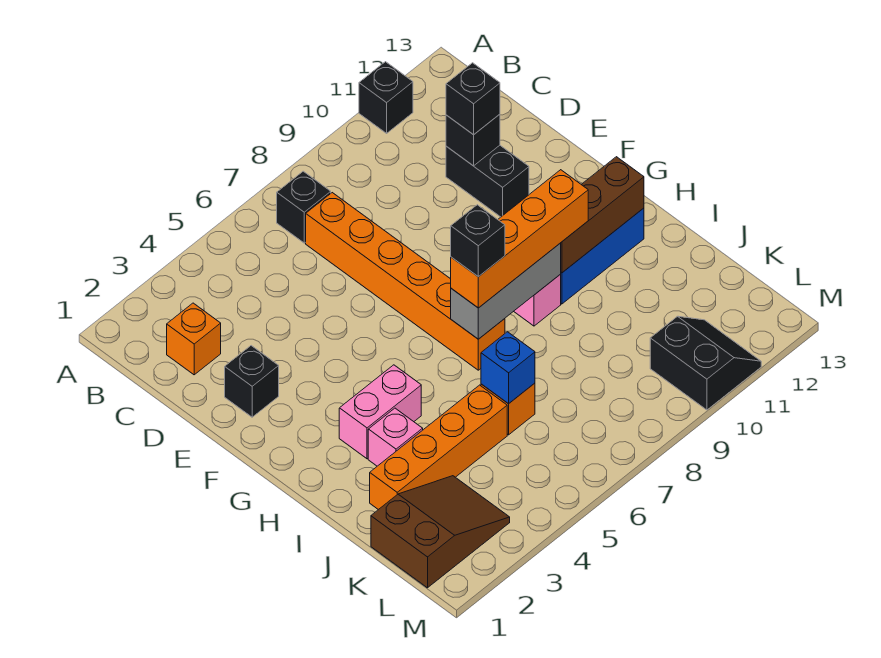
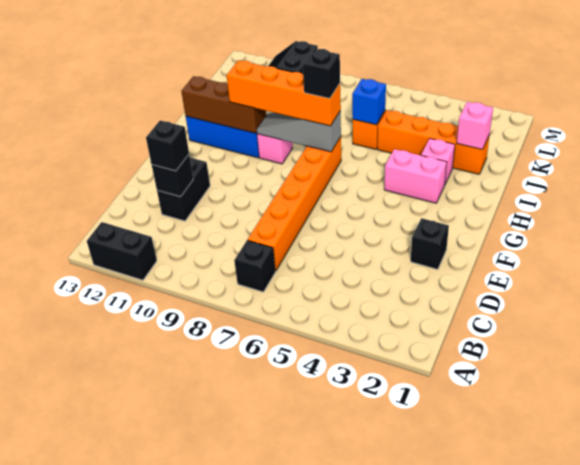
black 1x1 brick [359,62,413,133] -> black 1x2 brick [87,222,157,280]
orange 1x1 brick [167,303,221,375] -> none
grey 1x3 brick [451,243,561,339] -> grey 1x3 slope [257,111,341,152]
none -> pink 1x1 brick [457,102,493,149]
brown 2x3 slope [371,476,510,588] -> none

